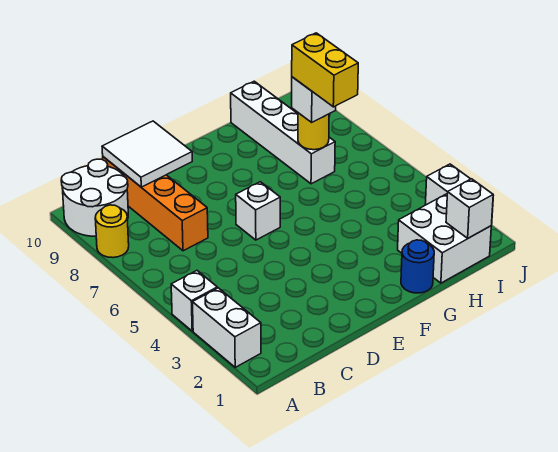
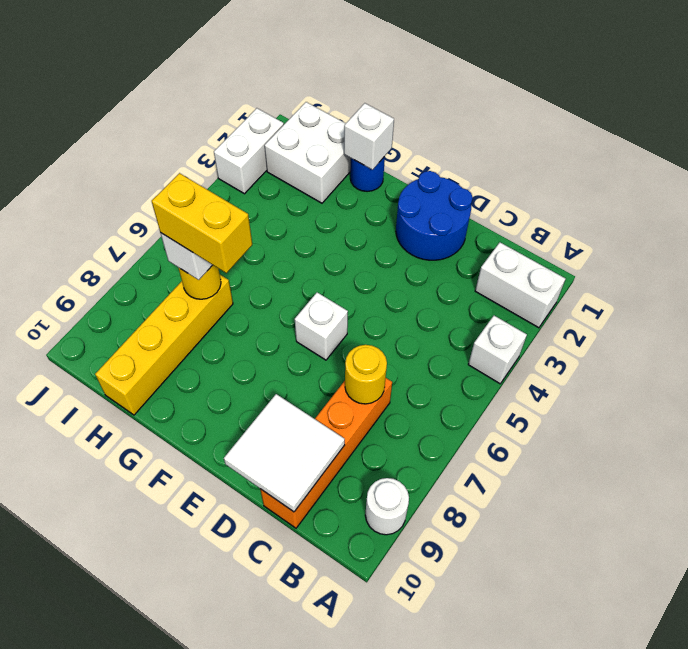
white 1x2 brick [193,288,261,367] -> white 1x2 brick turned to [475,242,565,328]
yellow 1x1 round brick [95,205,129,258] -> yellow 1x1 round brick moved to [345,345,387,404]
white 2x2 round brick [61,159,128,236] -> white 1x1 round brick [365,478,409,535]
none -> blue 2x2 round brick [396,171,473,260]
yellow 1x2 brick [292,33,358,107] -> yellow 1x2 brick turned to [152,173,252,273]
white 1x4 brick [231,81,335,184] -> yellow 1x4 brick [95,275,233,415]
white 1x1 brick [446,179,493,238] -> white 1x1 brick moved to [344,103,394,170]

